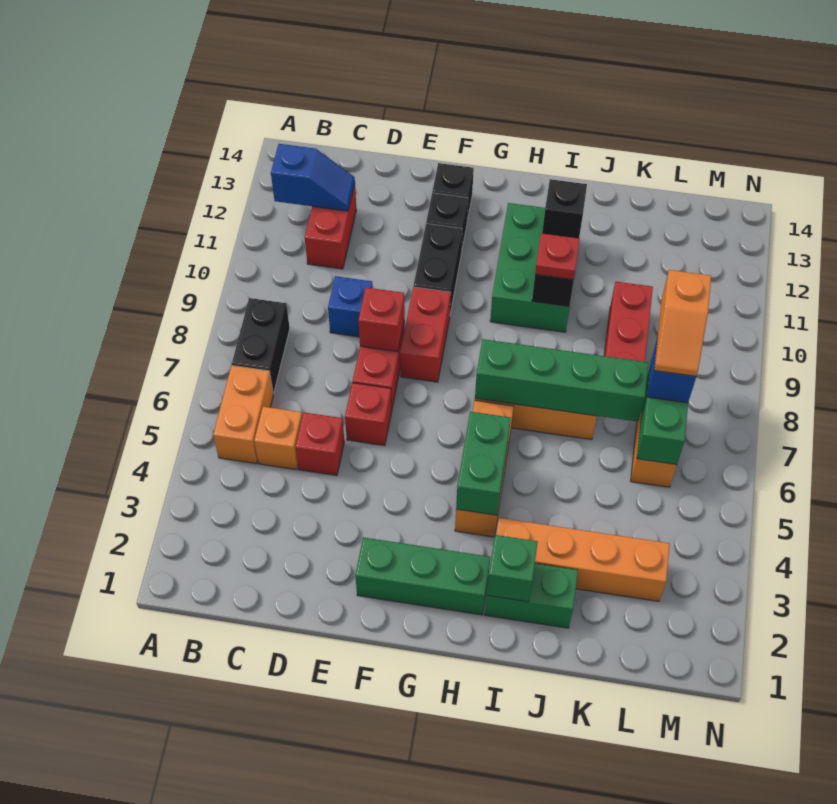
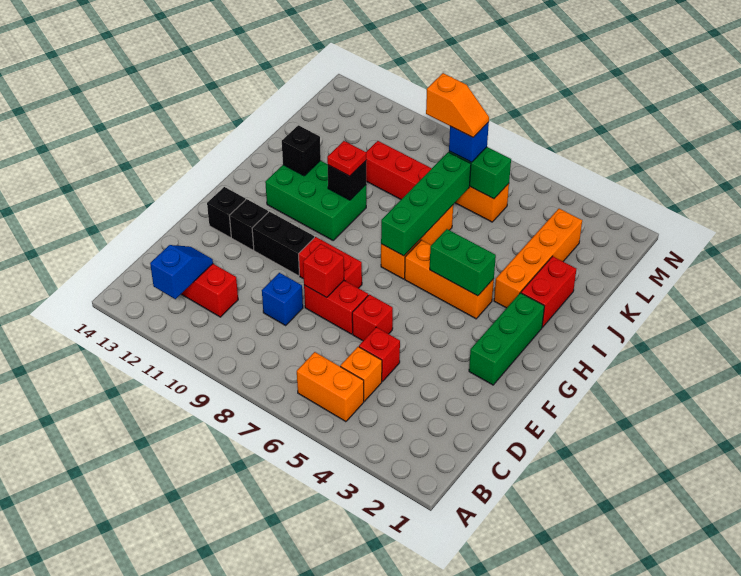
black 1x2 brick [232,298,290,394] -> none
green 1x2 brick [485,564,578,628] -> red 1x2 brick [521,256,576,327]
green 1x1 brick [487,535,538,602] -> none

